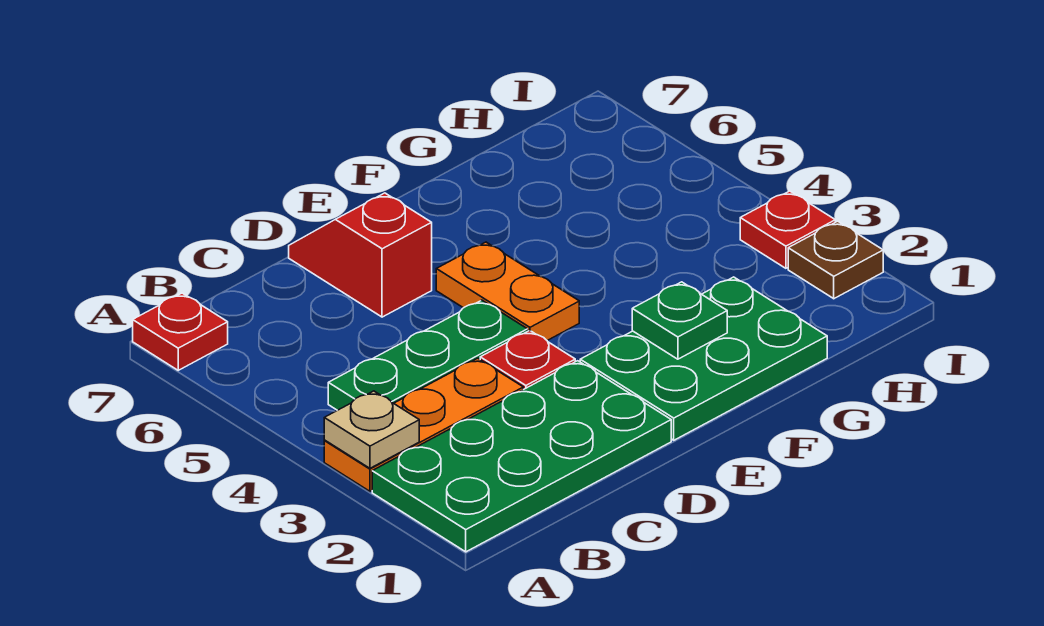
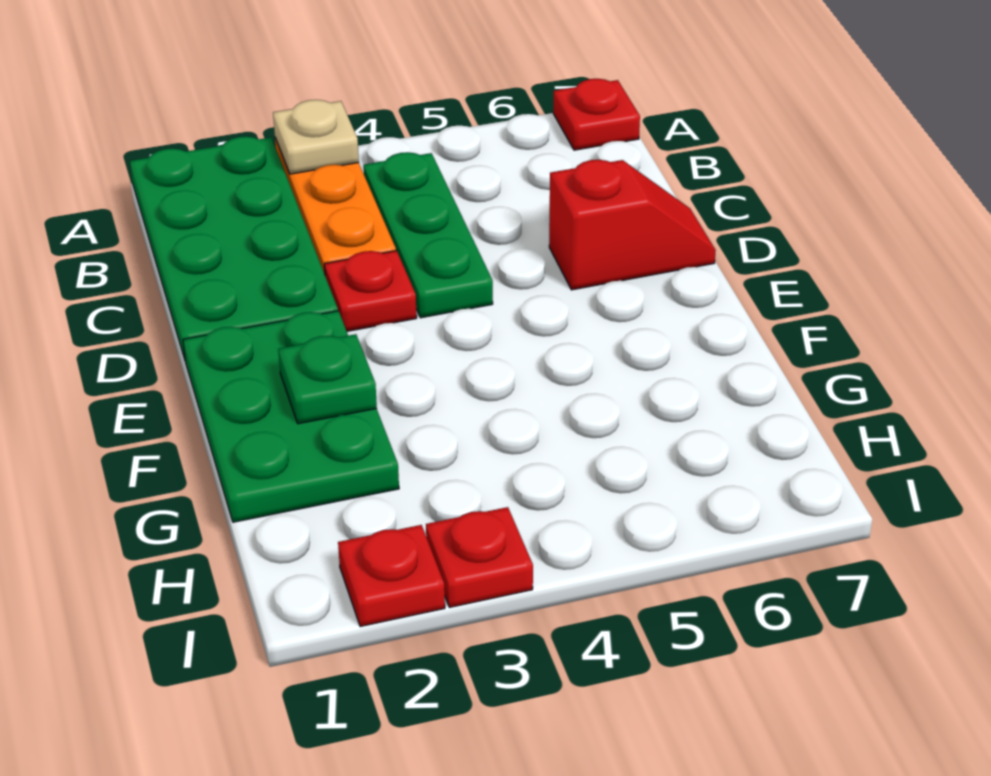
orange 1x2 plate [436,242,579,340] -> none
brown 1x1 plate [788,221,883,299] -> red 1x1 plate [338,525,445,627]

